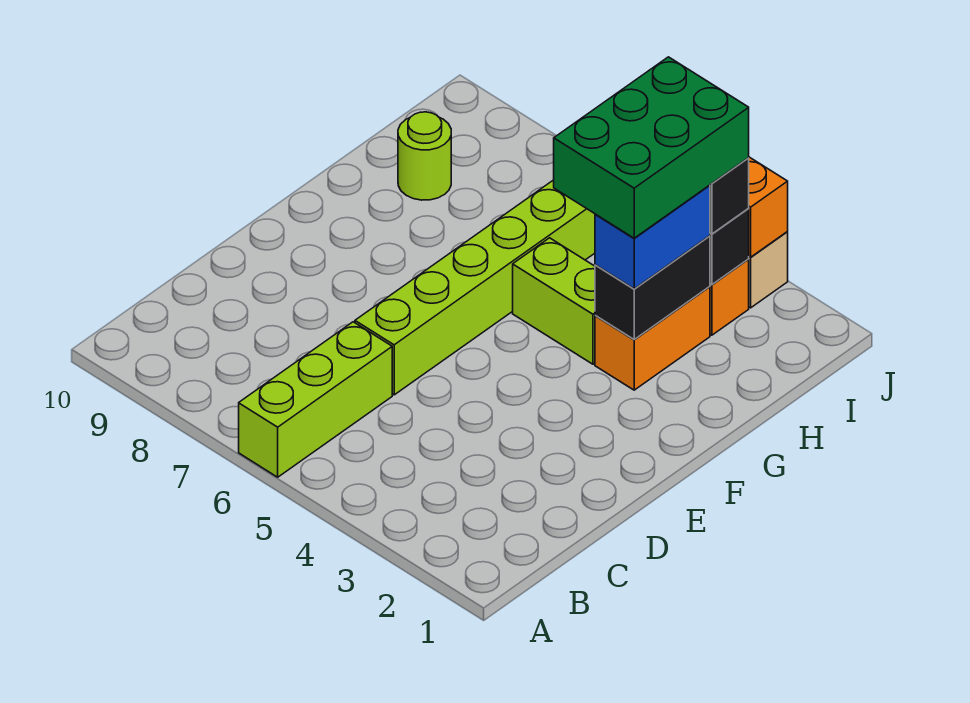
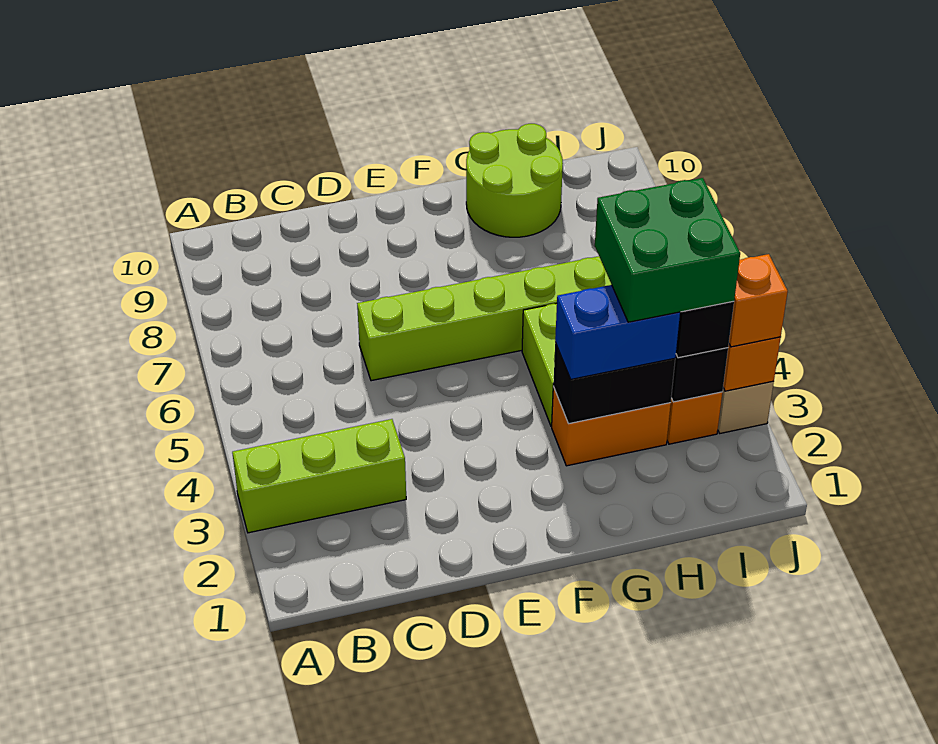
lime 1x3 brick [239,322,392,477] -> lime 1x3 brick moved to [232,419,406,533]
green 2x3 brick [554,57,749,238] -> green 2x2 brick [595,178,740,322]
lime 1x1 round brick [398,112,451,200] -> lime 2x2 round brick [466,124,563,237]
none -> orange 1x1 brick [729,254,788,347]

